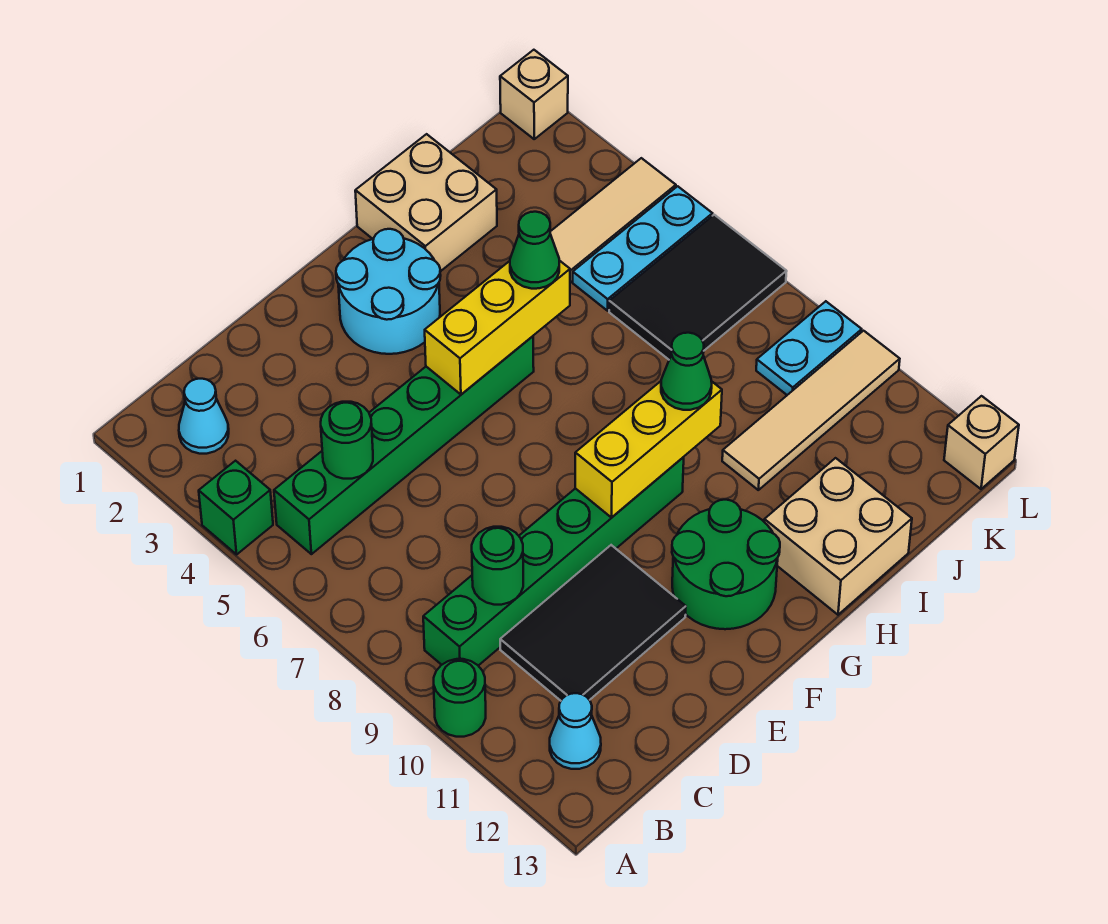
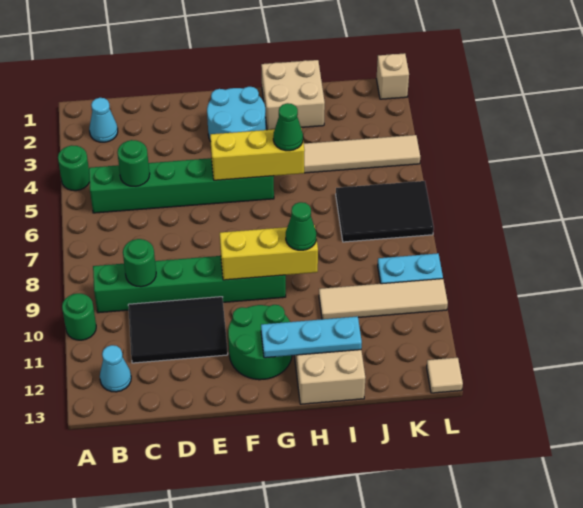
green 1x1 brick [199,461,273,554] -> green 1x1 round brick [58,145,89,191]
cyan 1x3 plate [573,186,712,311] -> cyan 1x3 plate moved to [261,316,362,358]
tan 1x1 brick [944,396,1019,489] -> tan 1x1 tile [427,358,463,393]

